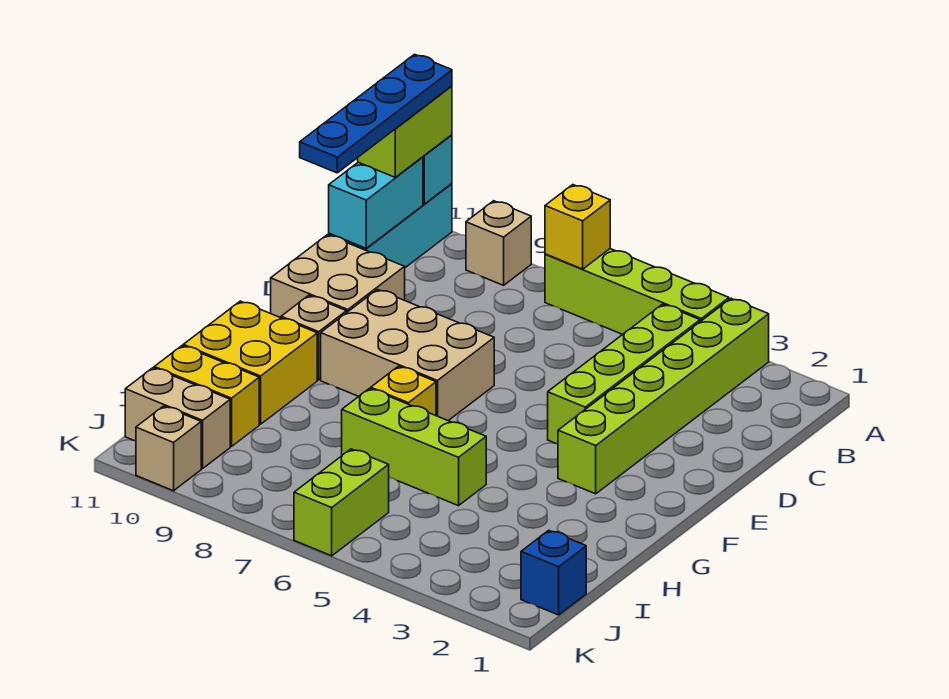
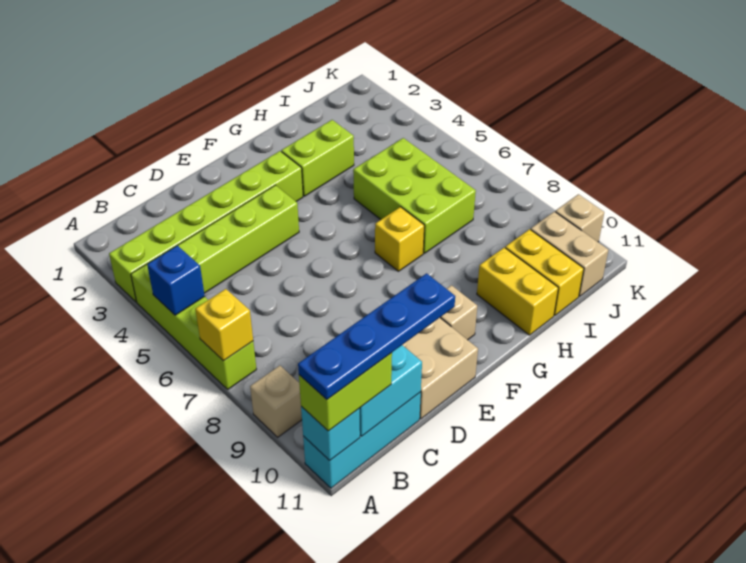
tan 2x3 brick [321,290,494,421] -> none
yellow 2x2 brick [183,301,317,424] -> yellow 1x2 brick [477,248,558,335]
lime 1x3 brick [342,389,486,506] -> lime 2x3 brick [353,138,476,253]
blue 1x1 brick [521,530,586,615] -> blue 1x1 brick moved to [147,245,205,315]
lime 1x2 brick [294,449,389,556] -> lime 1x2 brick moved to [281,120,354,196]

